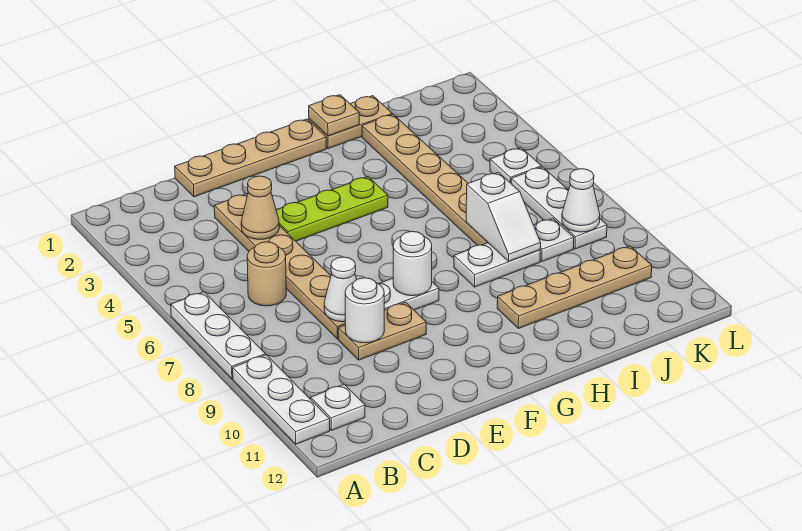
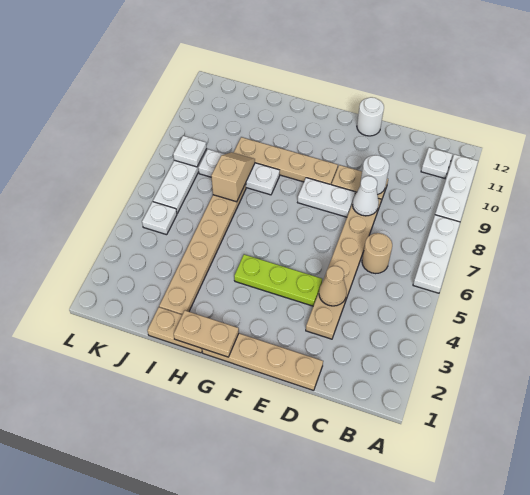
white 1x1 round brick [393,231,432,296] -> white 1x1 round brick moved to [357,97,384,136]
tan 1x1 plate [309,95,359,136] -> tan 1x2 plate [174,311,239,357]
tan 1x4 plate [497,246,652,328] -> tan 1x4 plate moved to [234,137,338,185]
white 1x2 slope [466,172,541,261] -> tan 1x2 slope [211,152,255,202]
white 1x1 cone [562,169,600,232] -> white 1x1 plate [173,136,207,167]

